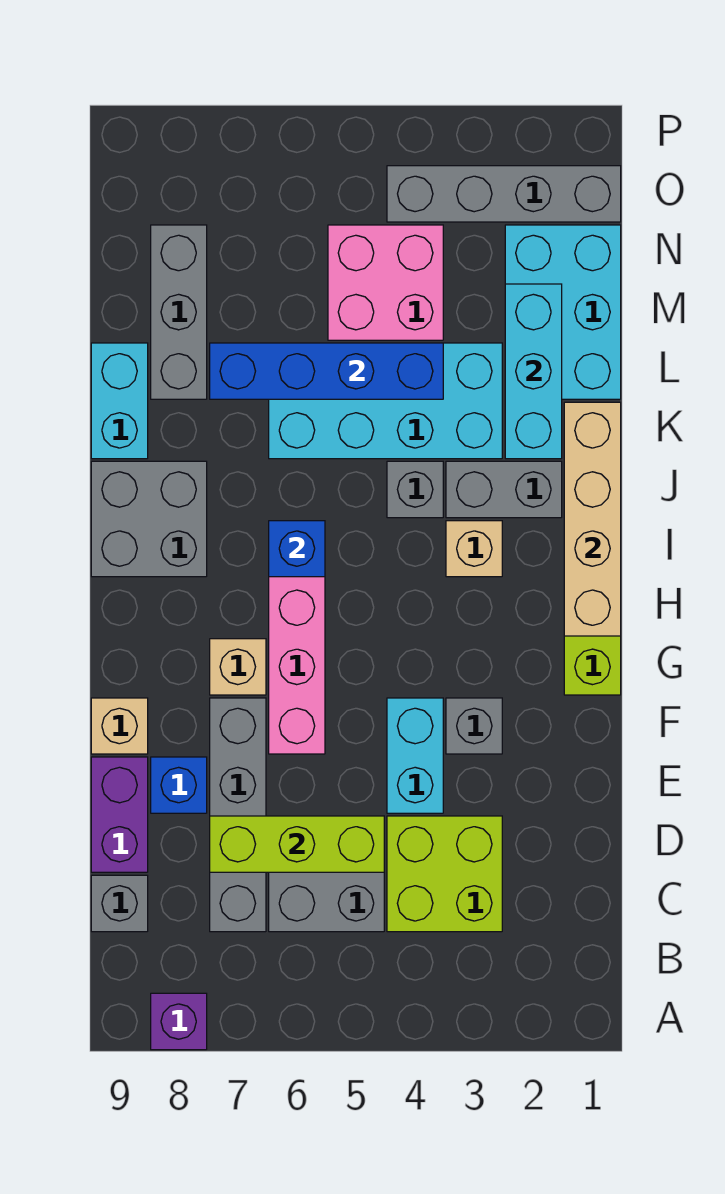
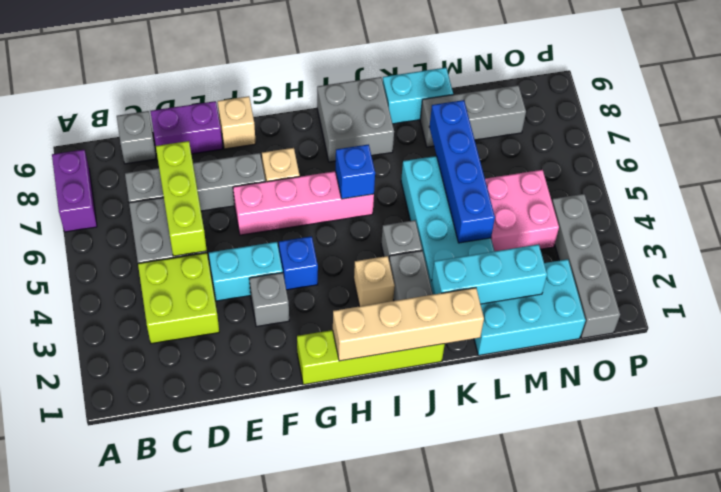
purple 1x1 brick [151,993,207,1050] -> purple 1x2 brick [52,150,97,232]
blue 1x1 brick [151,757,207,813] -> blue 1x1 brick moved to [279,236,318,290]

